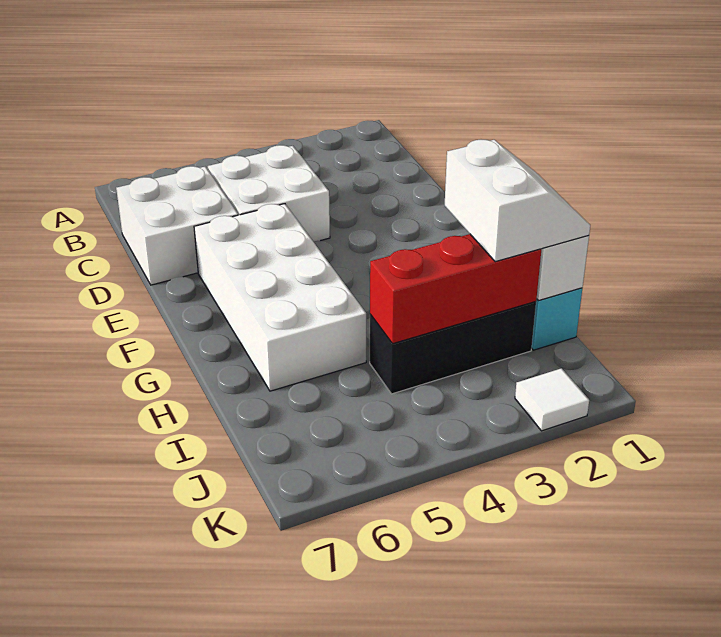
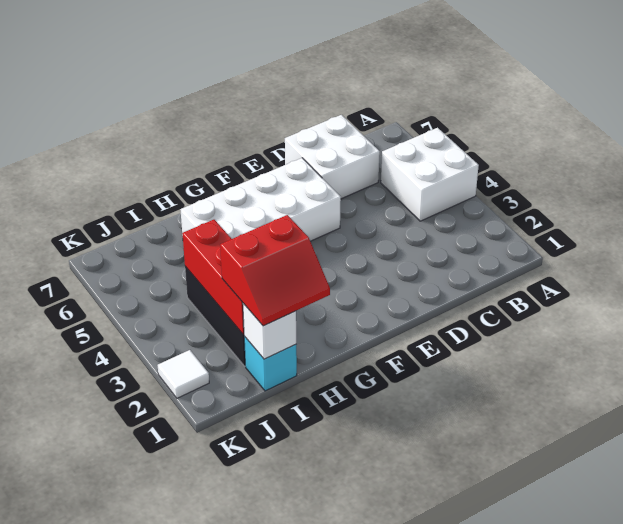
white 2x2 brick [208,145,330,241] -> white 2x2 brick moved to [381,128,479,221]
white 2x2 slope [445,140,590,262] -> red 2x2 slope [220,215,330,326]

